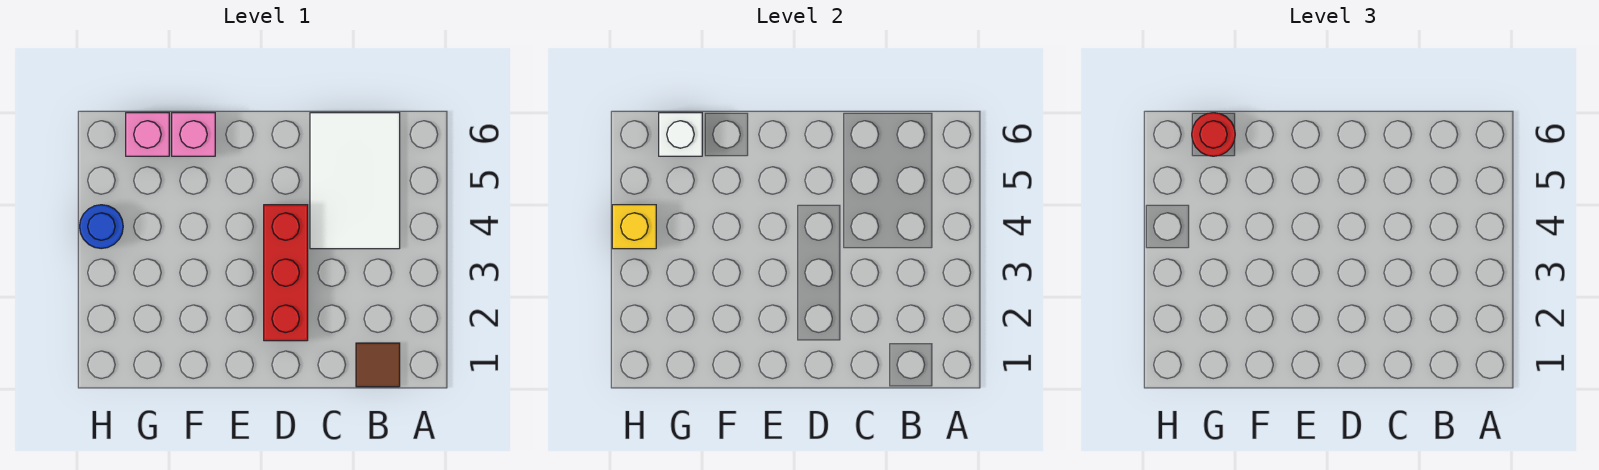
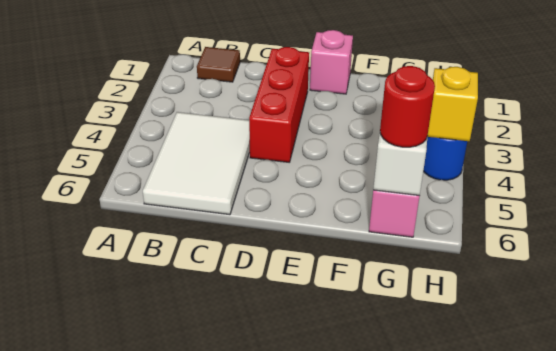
pink 1x1 brick [172,113,215,156] -> pink 1x1 brick moved to [310,30,353,94]

